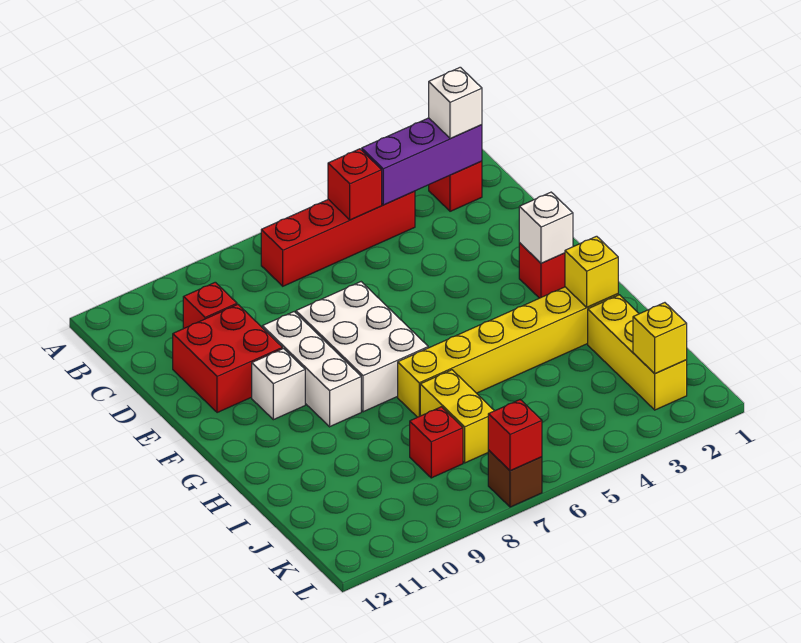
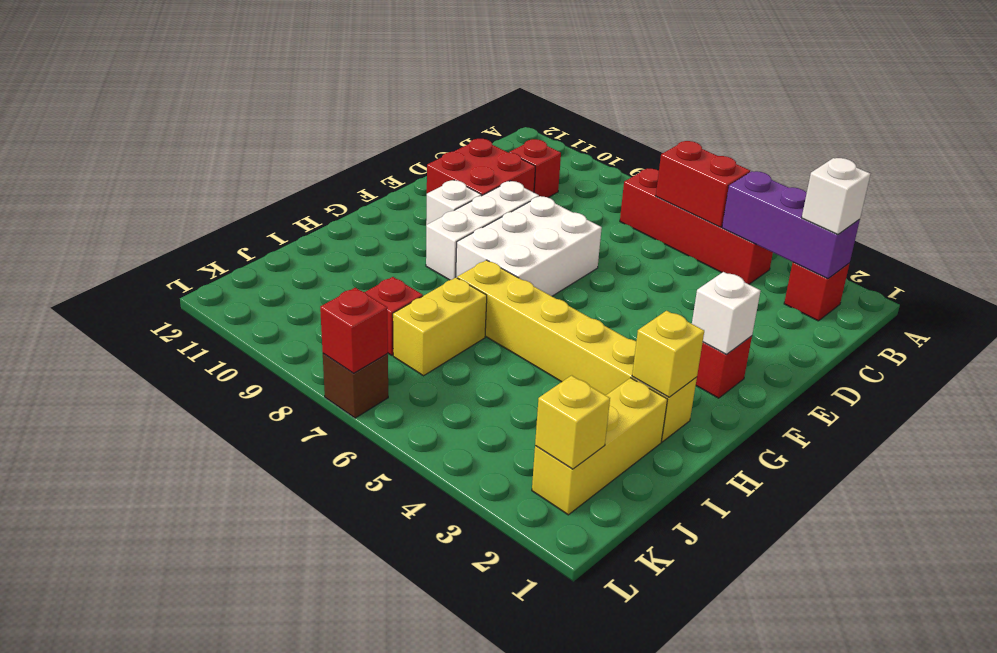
red 1x1 brick [328,149,382,220] -> red 1x2 brick [656,141,750,227]

